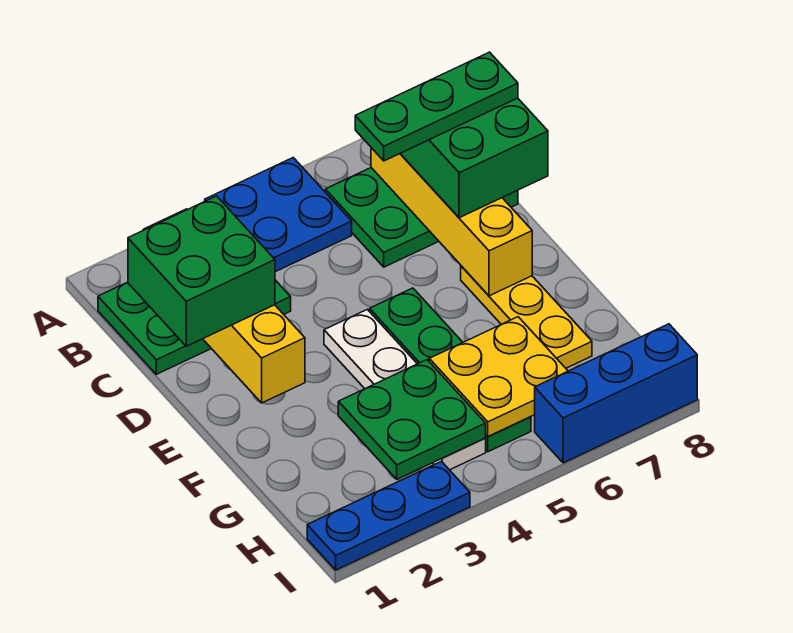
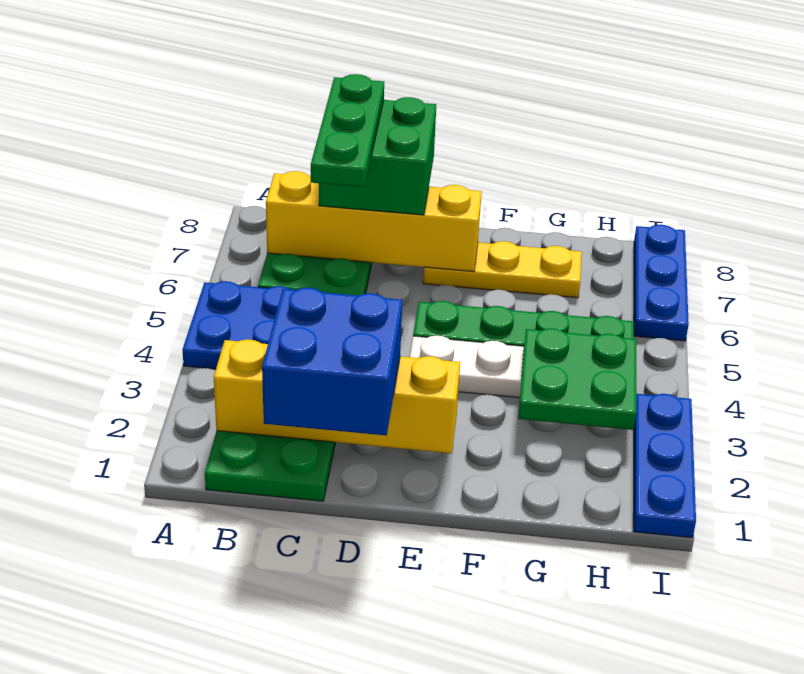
green 2x2 brick [128,196,275,346] -> blue 2x2 brick [262,288,402,435]
yellow 2x2 plate [429,317,568,436] -> none
blue 1x3 brick [535,324,697,463] -> blue 1x3 plate [634,225,689,341]

